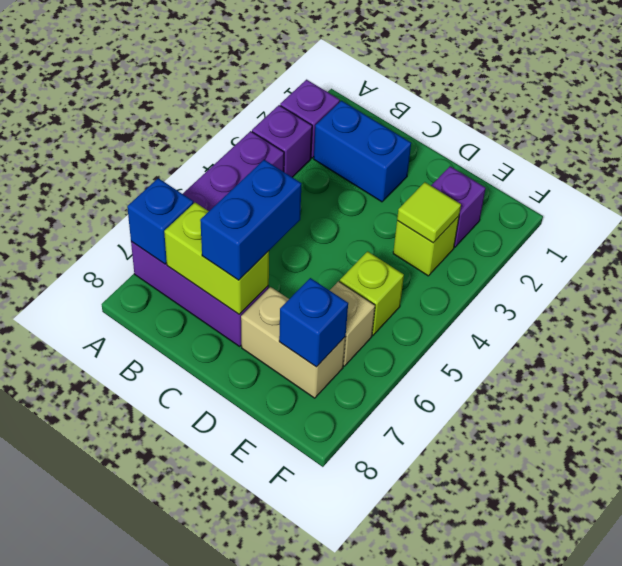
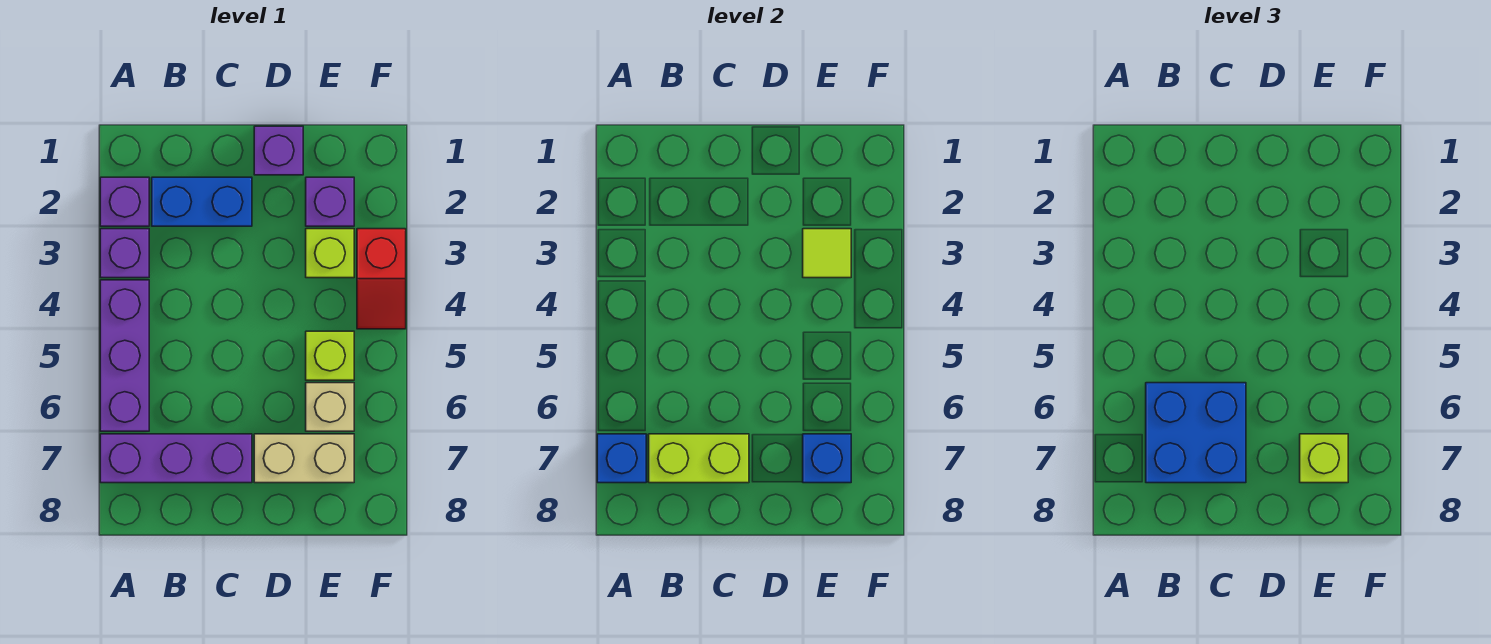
blue 1x2 brick [200,160,302,280] -> blue 2x2 brick [1146,383,1246,483]
none -> purple 1x1 brick [254,126,303,175]
none -> lime 1x1 brick [1300,434,1348,483]
none -> red 1x2 slope [357,229,406,329]

